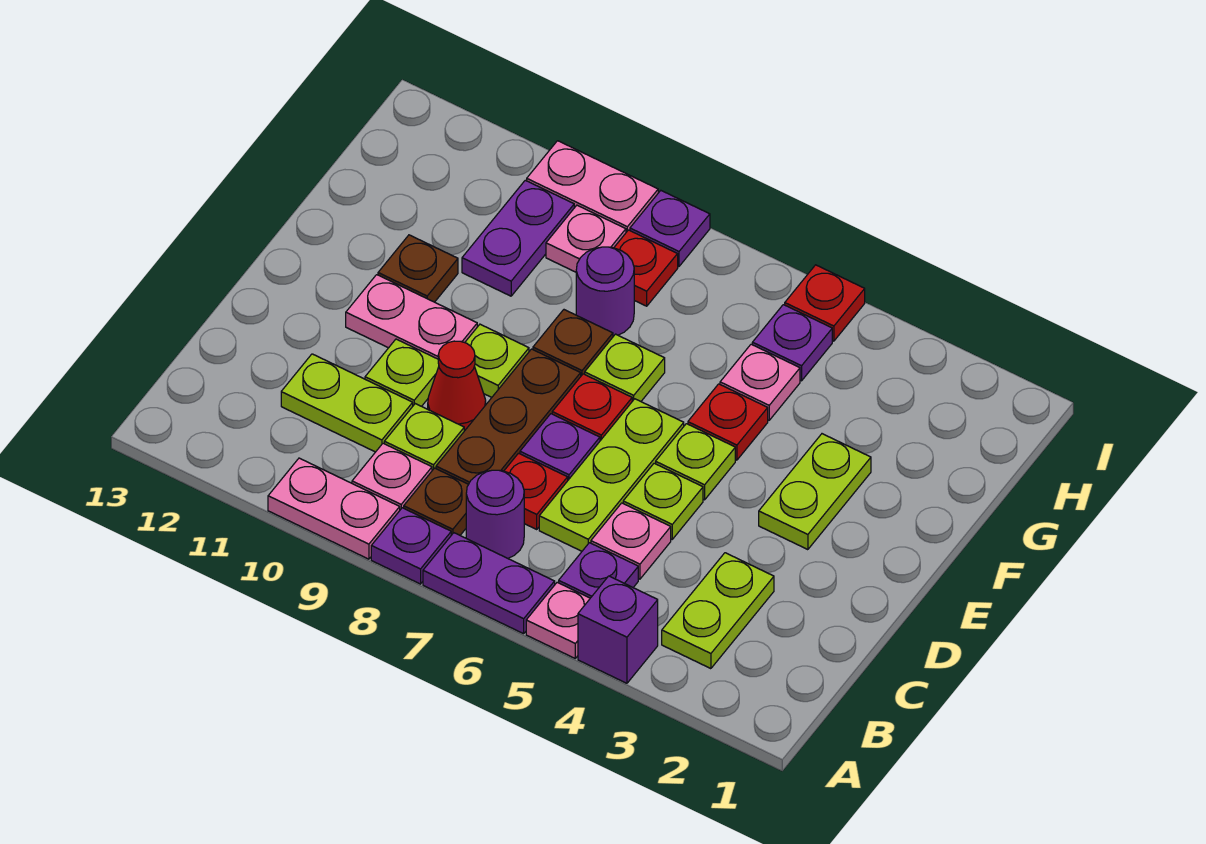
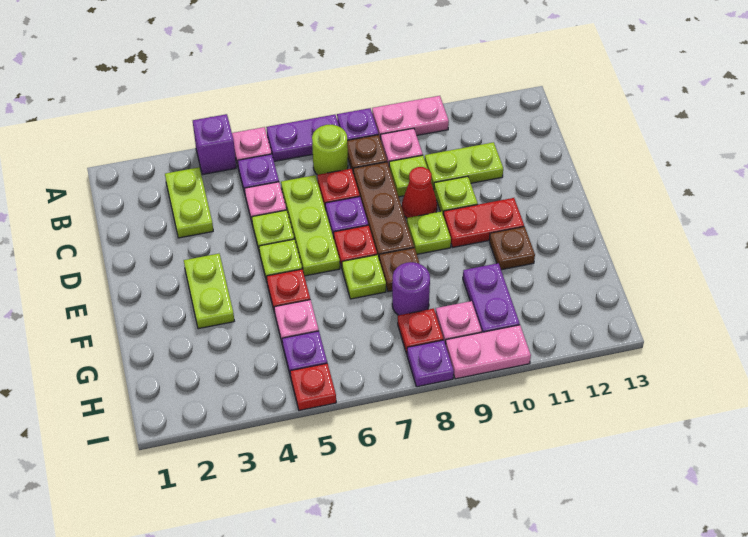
purple 1x1 round brick [466,470,524,558] -> lime 1x1 round brick [312,125,348,175]
pink 1x2 plate [346,275,477,359] -> red 1x2 plate [443,198,524,247]

